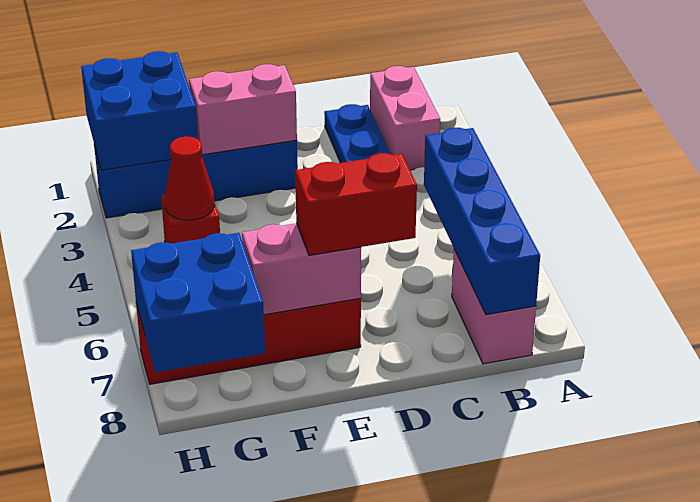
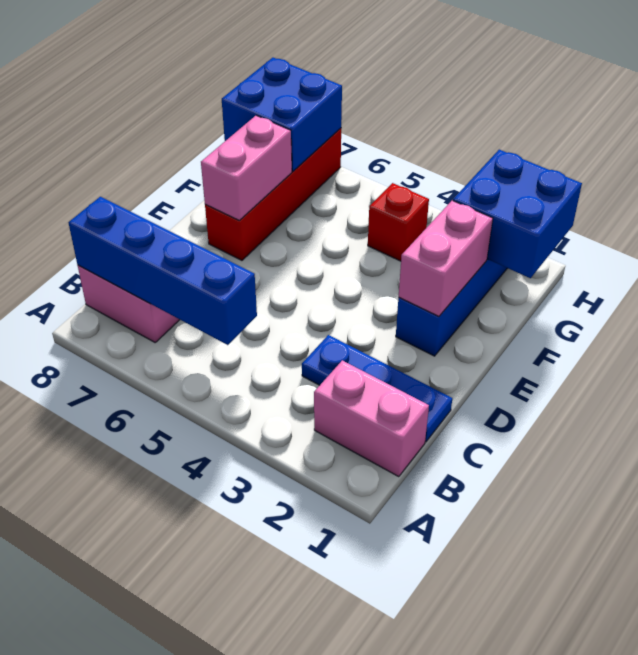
red 1x2 brick [295,153,417,255] -> none
red 1x1 cone [165,137,214,220] -> none

